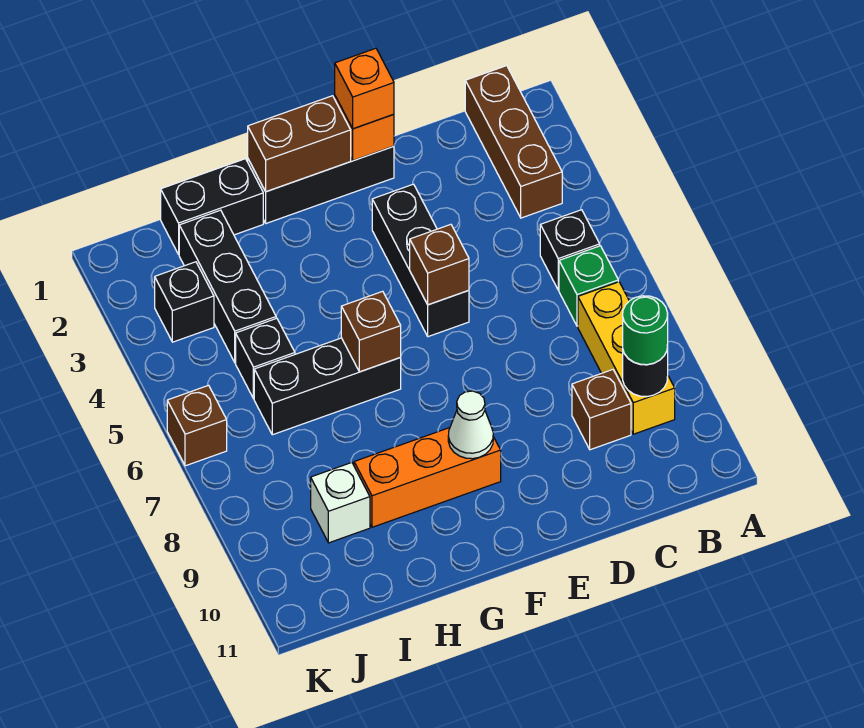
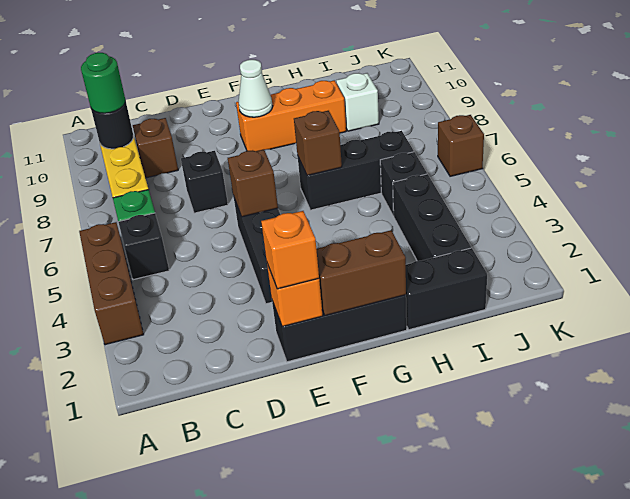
brown 1x3 brick [465,66,562,218] -> brown 1x3 brick moved to [79,222,144,345]
black 1x1 brick [155,262,214,342] -> black 1x1 brick moved to [181,151,228,213]

